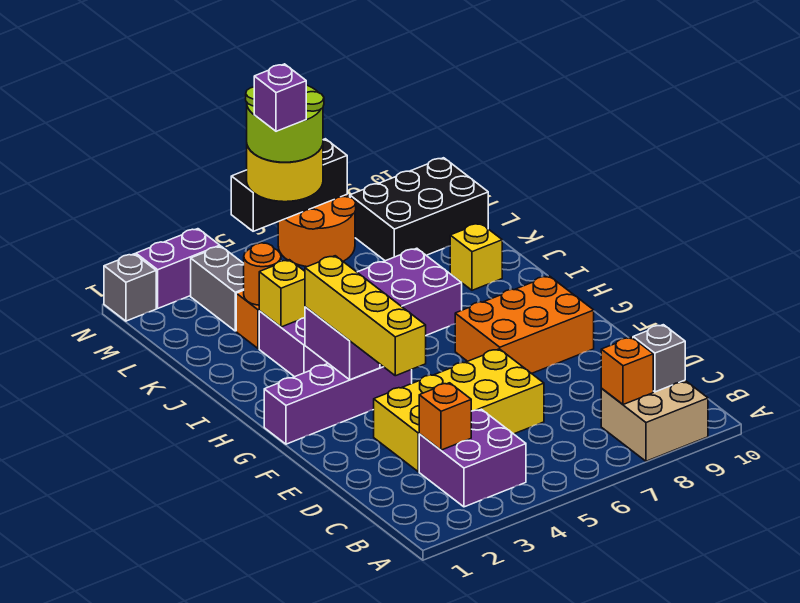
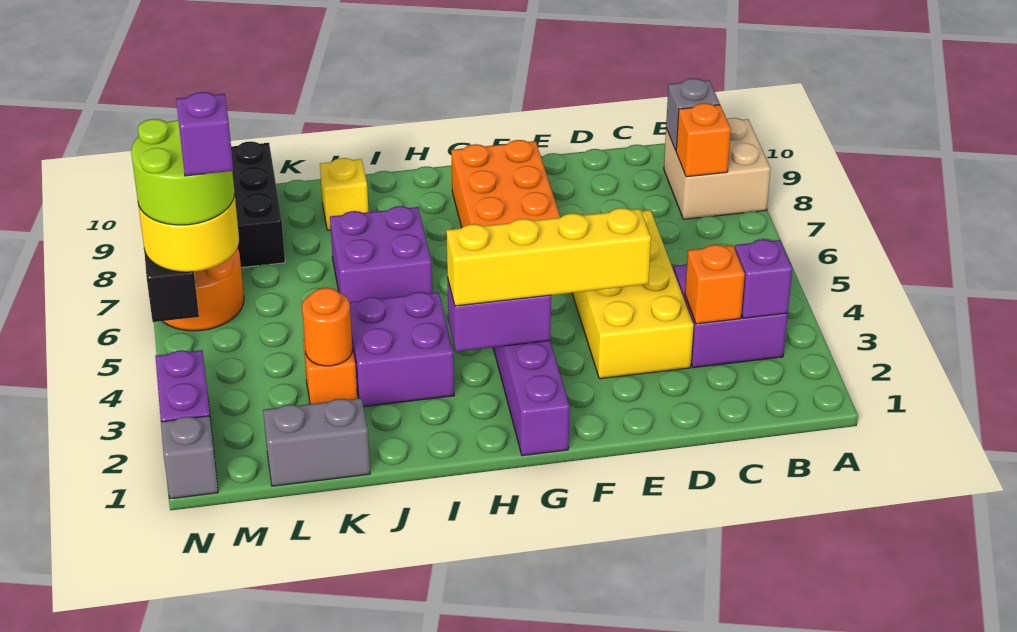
none -> purple 1x1 brick [735,239,792,318]
yellow 1x1 brick [259,260,305,327] -> none
grey 1x2 brick [191,246,244,331] -> grey 1x2 brick moved to [263,398,370,486]

